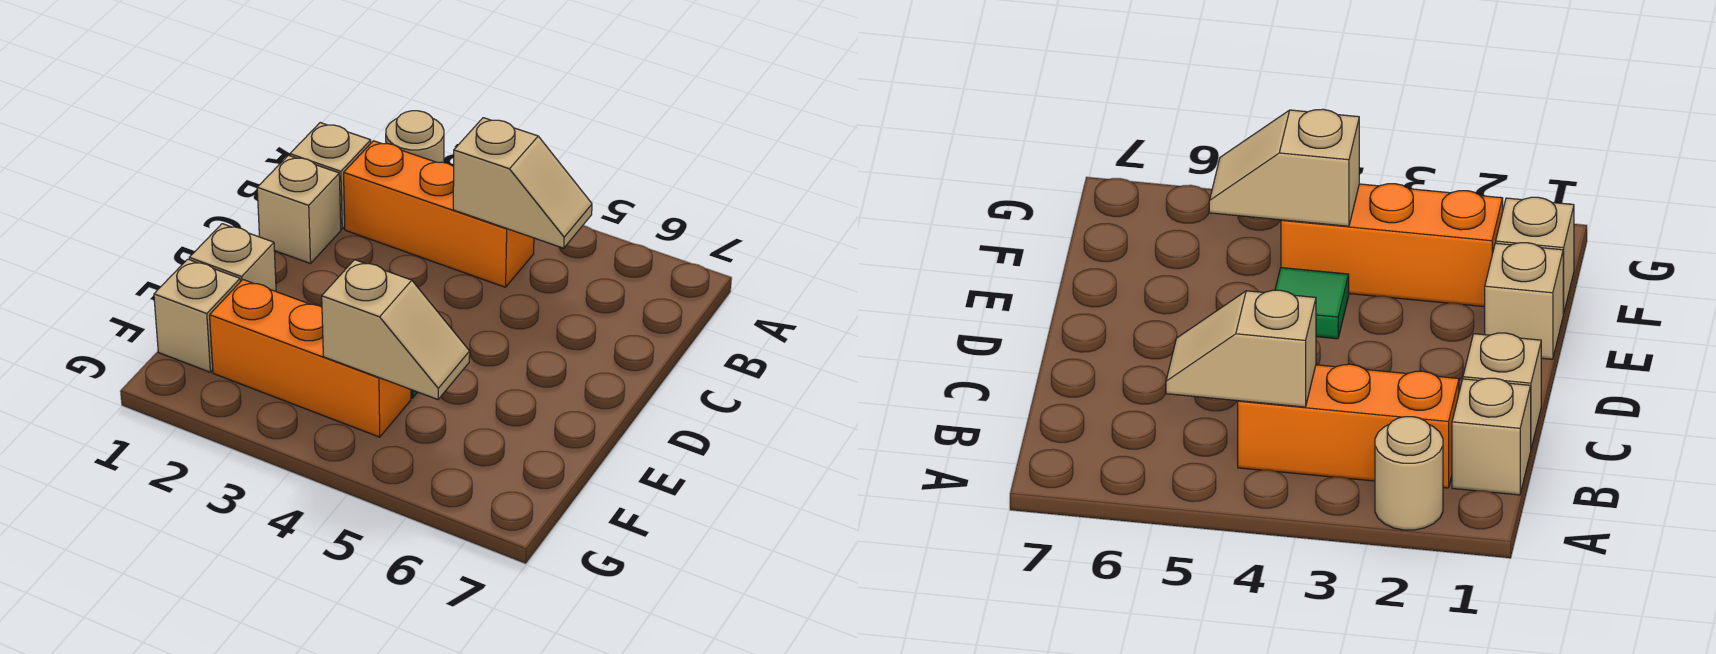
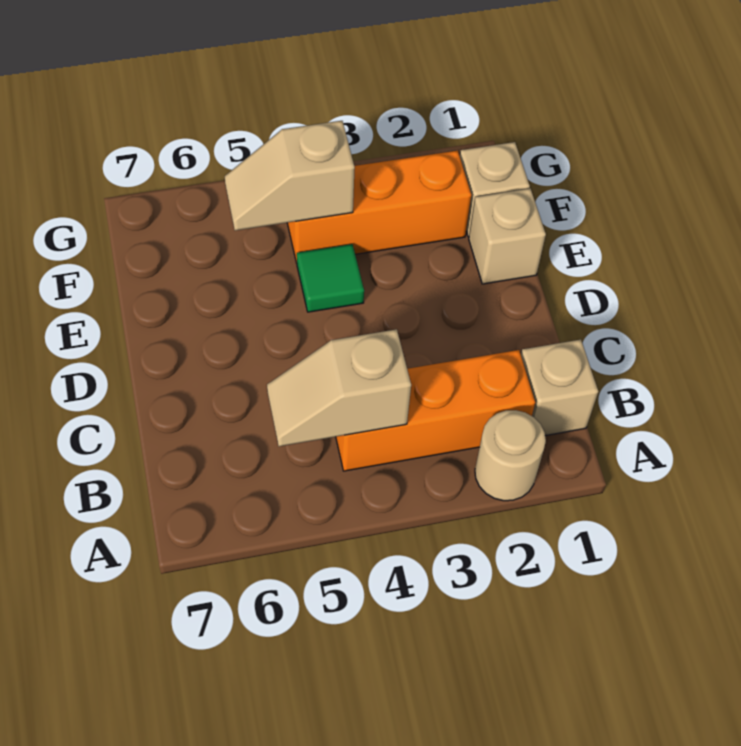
tan 1x1 brick [257,155,341,264] -> none

